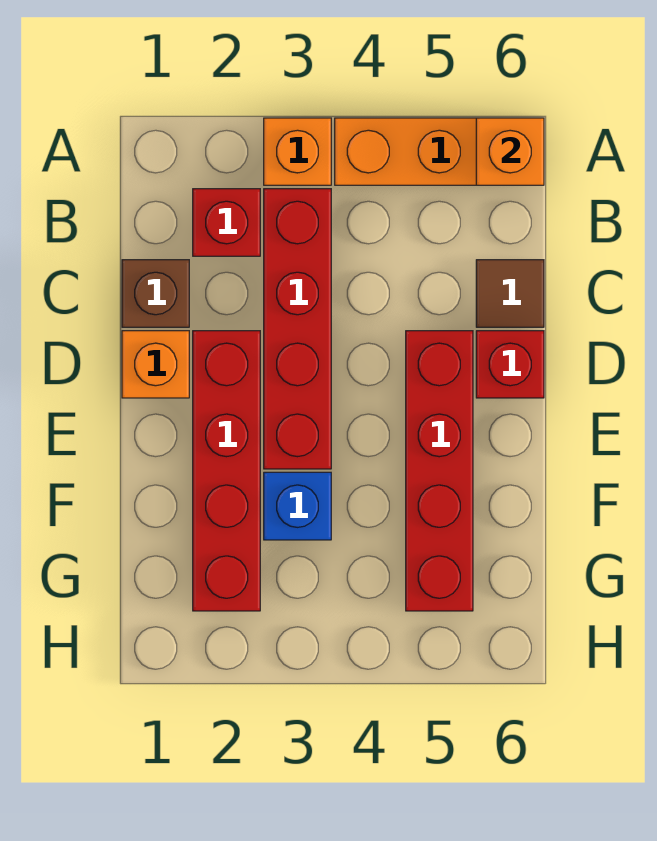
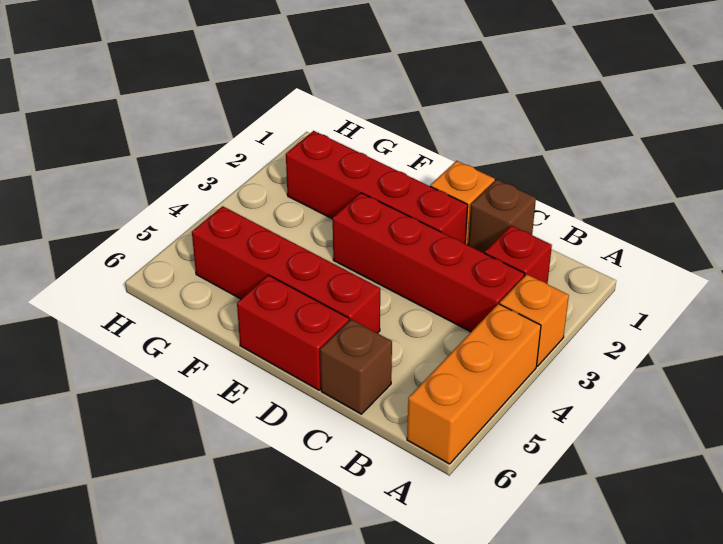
orange 1x1 brick [476,118,544,185] -> none
brown 1x1 tile [476,260,544,327] -> brown 1x1 brick [320,319,392,414]
red 1x1 brick [476,331,544,398] -> red 1x2 brick [237,275,349,390]
blue 1x1 brick [264,472,331,540] -> none

